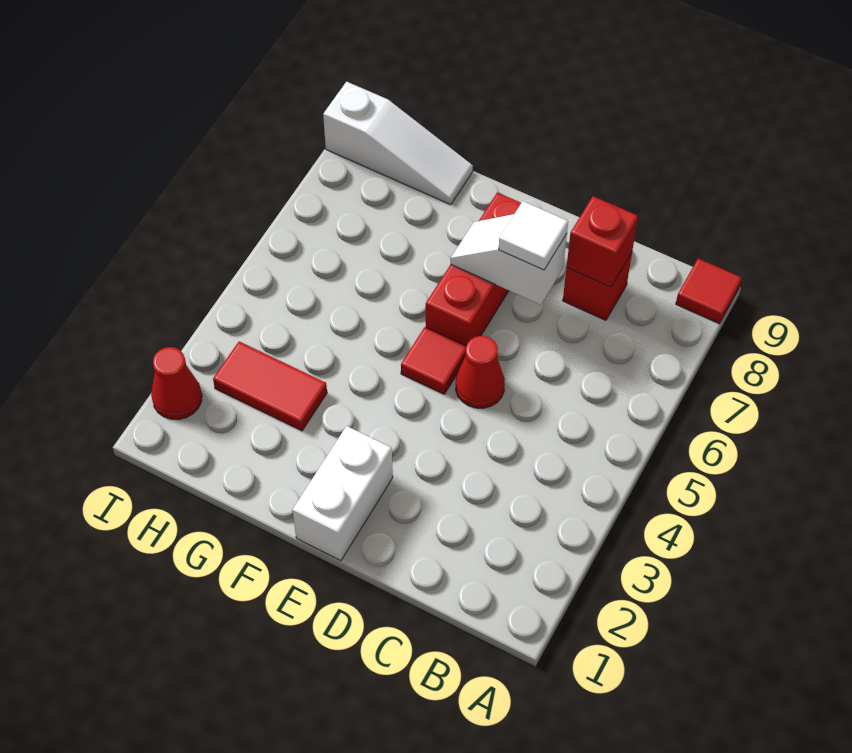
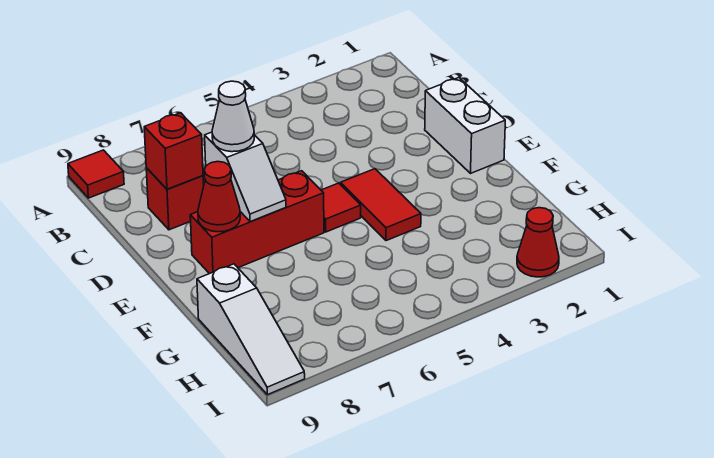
red 1x1 cone [456,336,505,408] -> red 1x1 cone moved to [198,161,240,232]
white 1x1 tile [499,201,568,270] -> white 1x1 cone [212,81,254,152]
white 1x2 brick [292,426,393,561] -> white 1x2 brick turned to [425,78,505,173]
red 1x2 tile [213,341,327,431] -> red 1x2 tile moved to [340,169,421,241]
white 1x3 slope [323,82,473,205] -> white 1x3 slope turned to [197,264,305,395]

